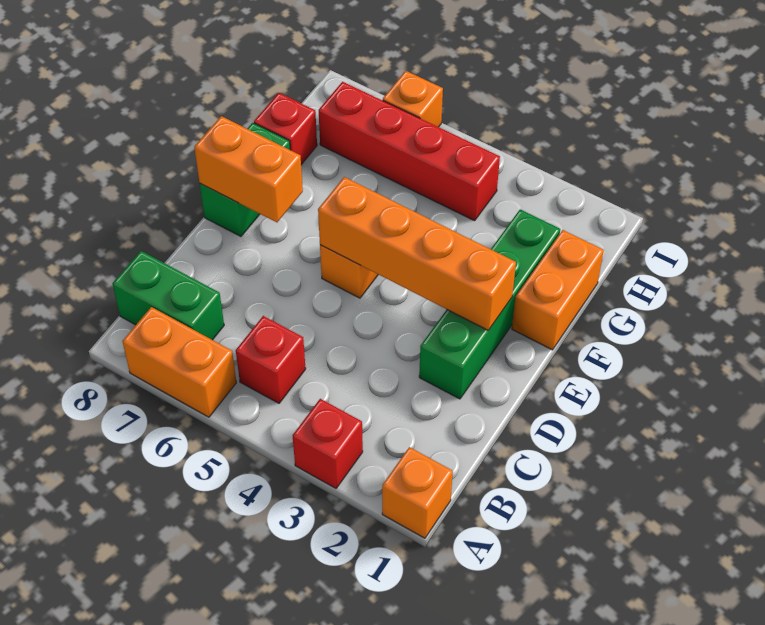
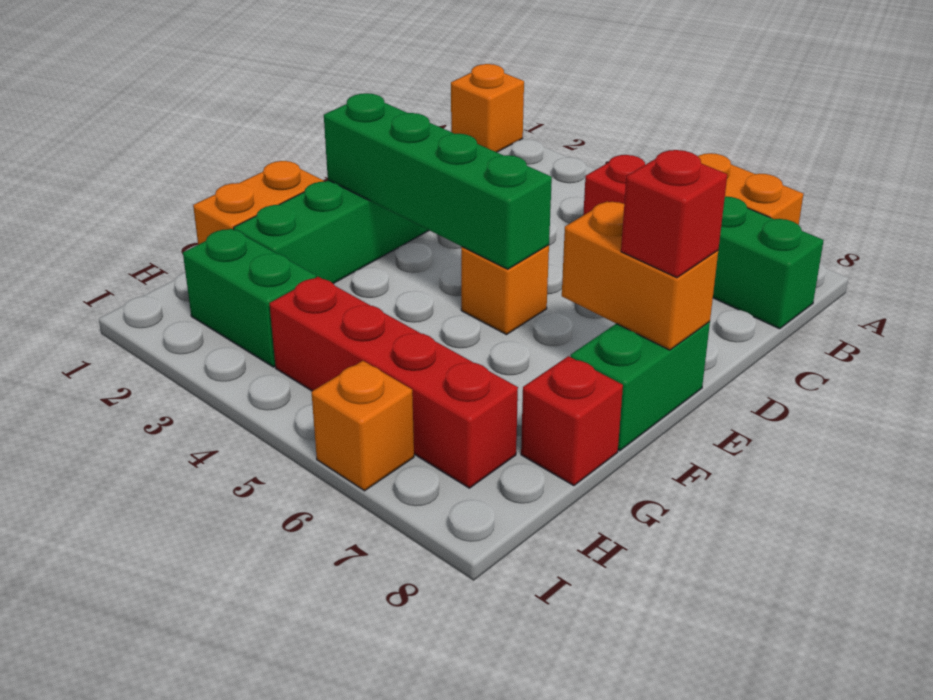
red 1x1 brick [293,399,363,488] -> red 1x1 brick moved to [621,150,727,278]
orange 1x4 brick [318,177,516,330] -> green 1x4 brick [324,93,552,269]
none -> green 1x2 brick [183,229,316,367]

